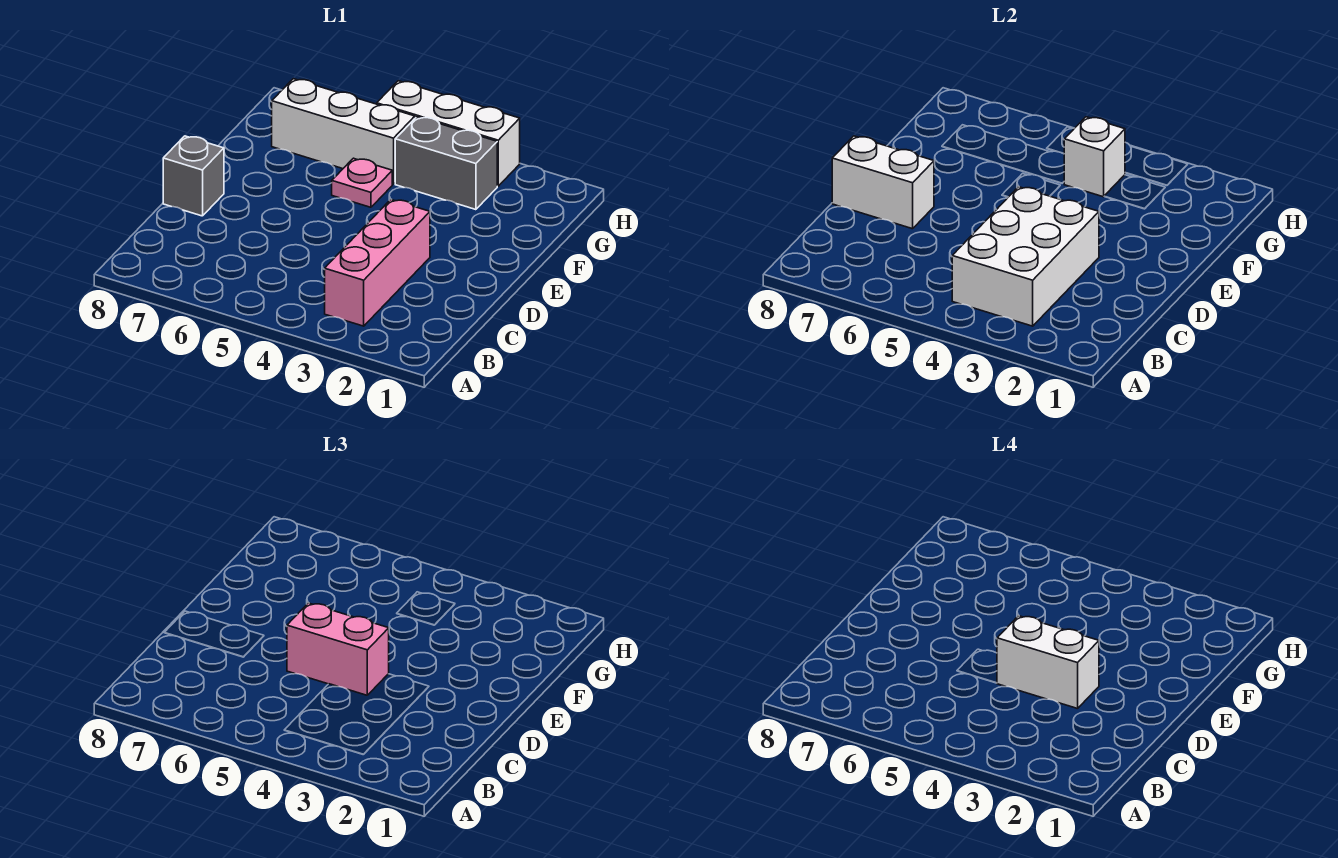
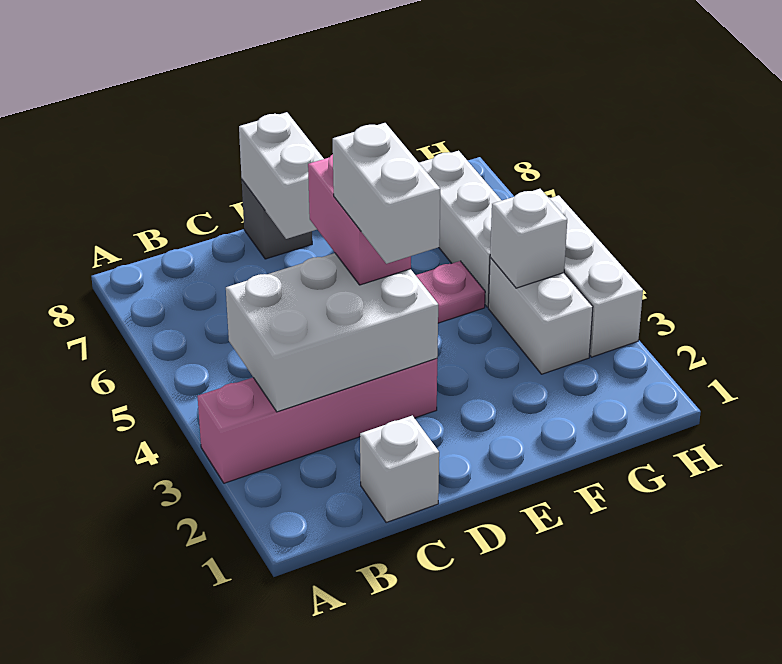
pink 1x3 brick [325,200,430,326] -> pink 1x4 brick [198,358,437,483]
none -> white 1x1 brick [360,416,439,522]
grey 1x2 brick [395,117,497,210] -> white 1x2 brick [488,257,593,374]

